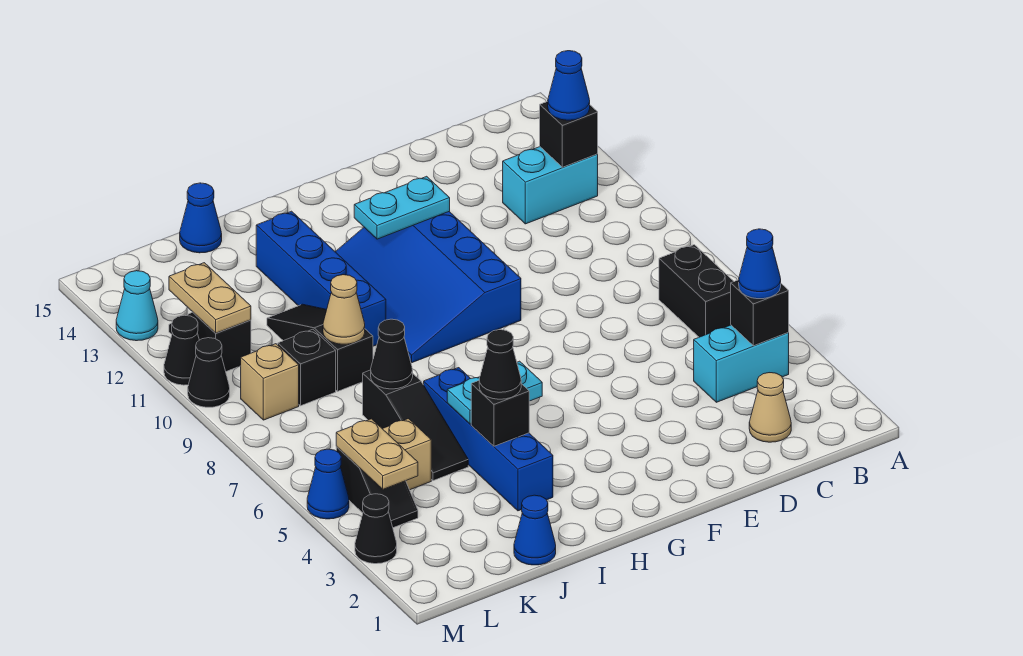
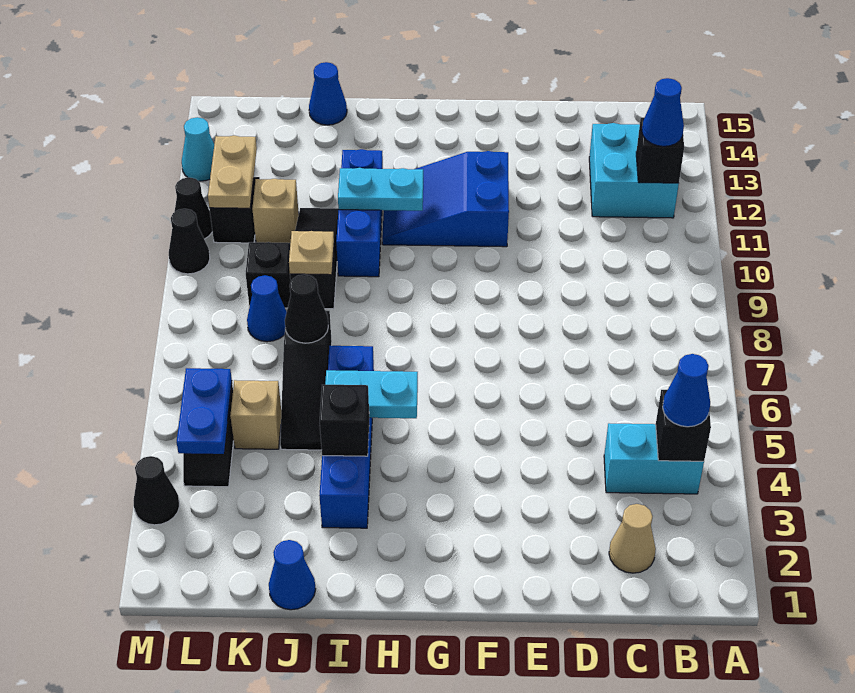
black 1x2 brick [659,245,734,337] -> none
cyan 1x2 brick [503,147,598,224] -> cyan 2x2 brick [589,123,679,218]
blue 3x4 slope [335,212,521,363] -> blue 2x3 slope [382,151,509,247]
cyan 1x2 plate [354,176,450,239] -> cyan 1x2 plate moved to [338,168,423,211]
black 1x1 cone [479,330,521,399] -> none
blue 1x4 brick [256,211,386,346] -> blue 1x3 brick [336,149,383,277]
tan 1x1 cone [323,275,365,344] -> tan 1x1 plate [289,231,334,275]
tan 1x2 plate [336,419,418,489] -> blue 1x2 plate [177,368,232,454]
tan 1x1 brick [241,344,299,420] -> tan 1x1 brick moved to [252,179,299,243]
blue 1x1 cone [307,449,349,519] -> blue 1x1 cone moved to [247,275,287,342]

